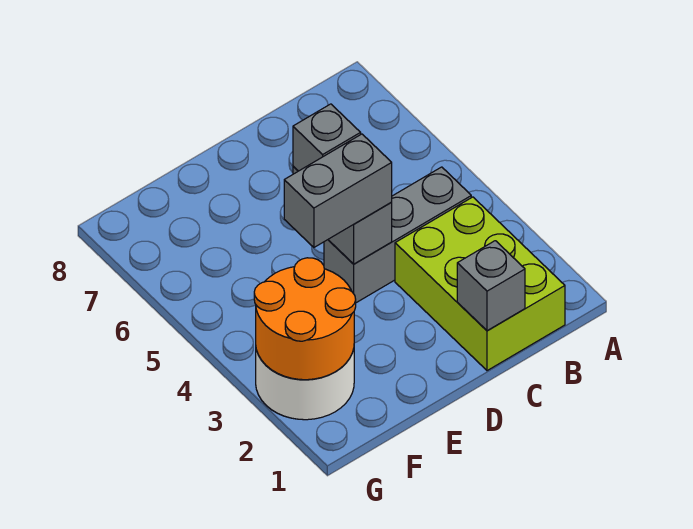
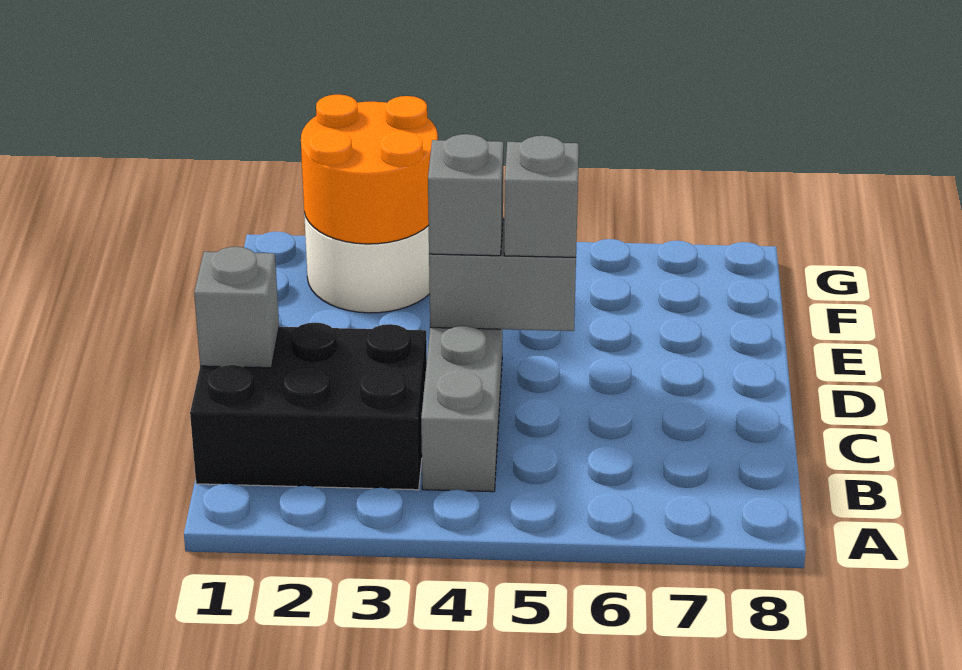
lime 2x3 brick [395,197,565,371] -> black 2x3 brick [190,322,427,490]
grey 1x2 brick [284,134,392,247] -> grey 1x1 brick [428,134,504,256]

